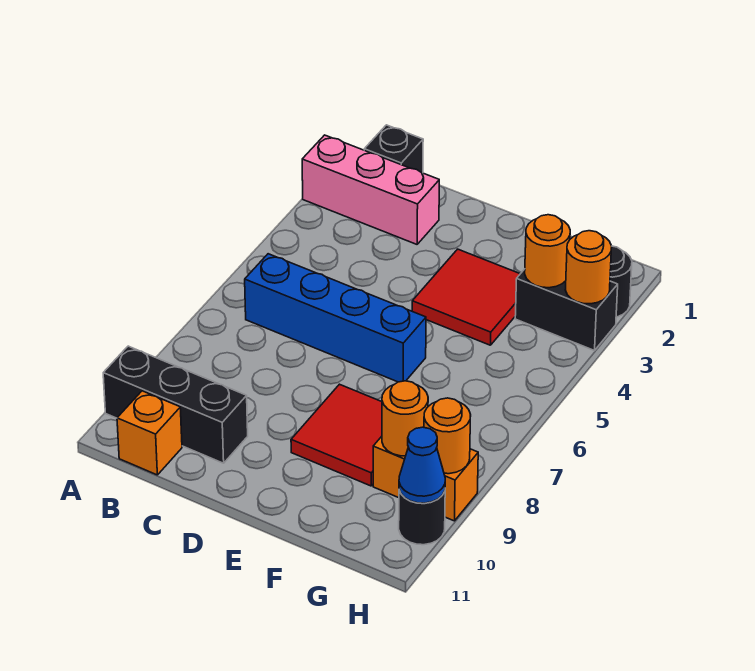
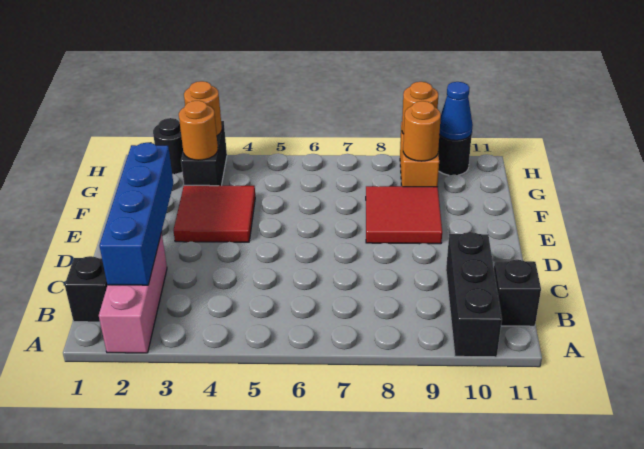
blue 1x4 brick [245,254,426,382] -> blue 1x4 brick moved to [99,143,173,285]
orange 1x1 brick [117,391,182,475] -> black 1x1 brick [494,260,541,326]

